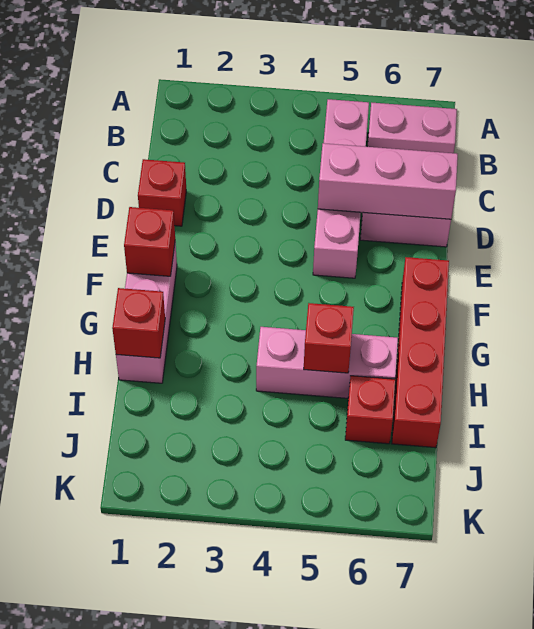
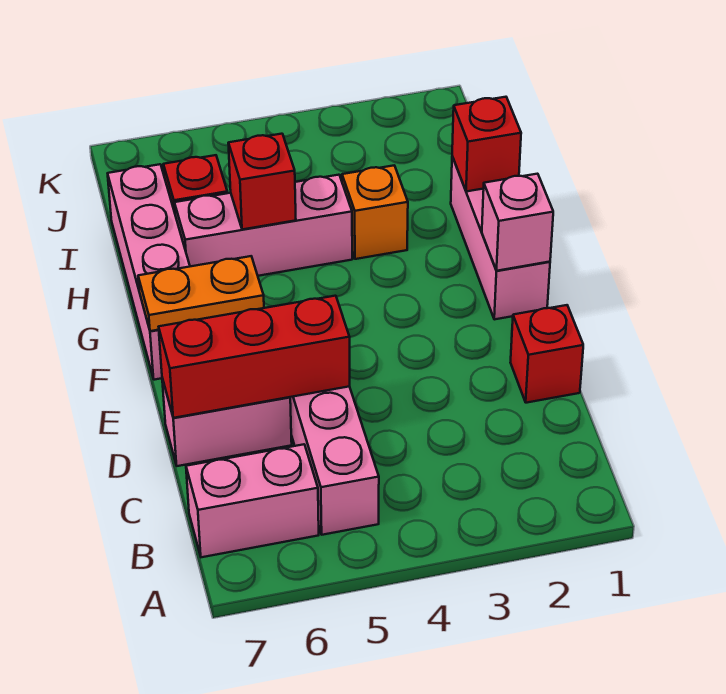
pink 1x3 brick [318,143,458,219] -> red 1x3 brick [159,296,350,418]
red 1x1 brick [124,207,175,276] -> pink 1x1 brick [482,174,553,271]
none -> orange 1x2 plate [138,256,264,331]
red 1x4 brick [392,257,449,448] -> pink 1x4 brick [108,164,190,380]
none -> orange 1x1 brick [342,166,408,259]

